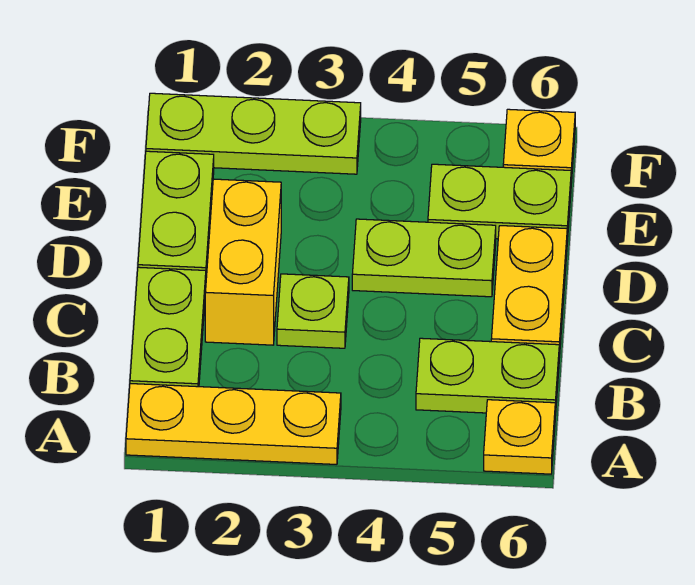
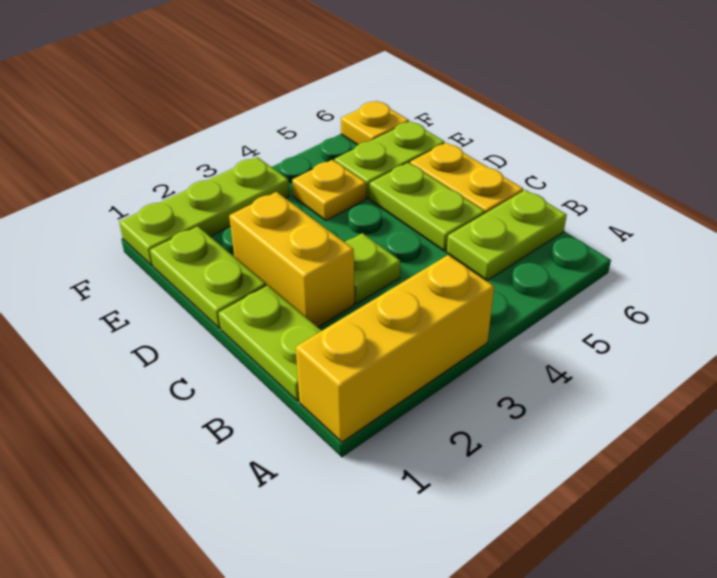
yellow 1x3 plate [126,384,341,464] -> yellow 1x3 brick [296,255,494,442]
yellow 1x1 plate [484,400,555,474] -> yellow 1x1 plate moved to [292,160,366,221]
lime 1x2 plate [352,219,496,297] -> lime 1x2 plate turned to [370,163,485,251]

